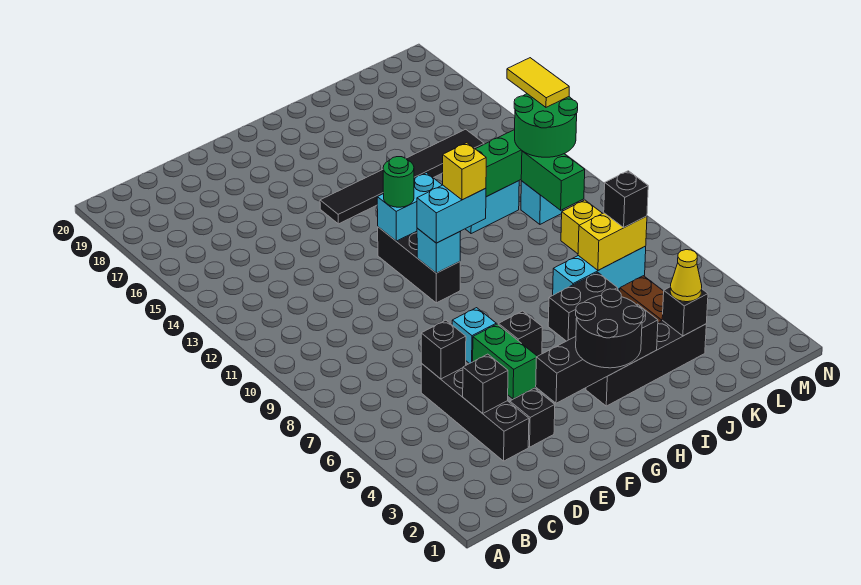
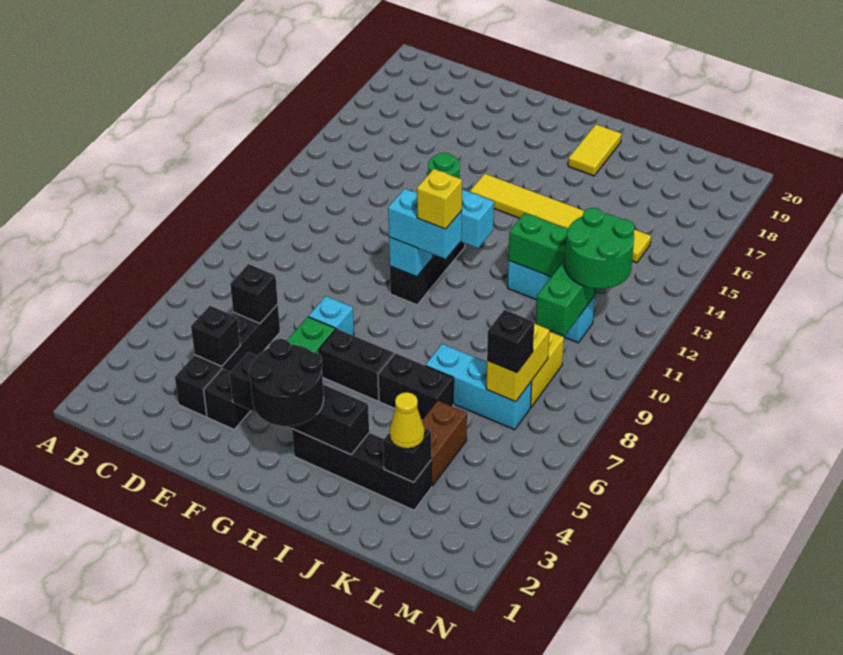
black 1x1 brick [498,311,542,356] -> black 1x2 brick [319,329,394,401]
black 1x6 tile [320,129,484,224] -> yellow 1x6 tile [470,174,651,263]
yellow 1x2 brick [578,213,647,270] -> yellow 1x2 brick turned to [486,324,550,402]
yellow 1x2 tile [507,58,569,107] -> yellow 1x2 tile moved to [568,124,621,176]

